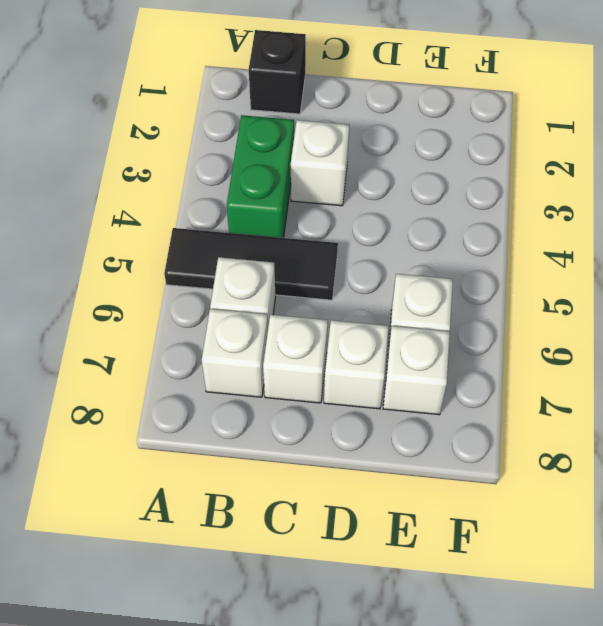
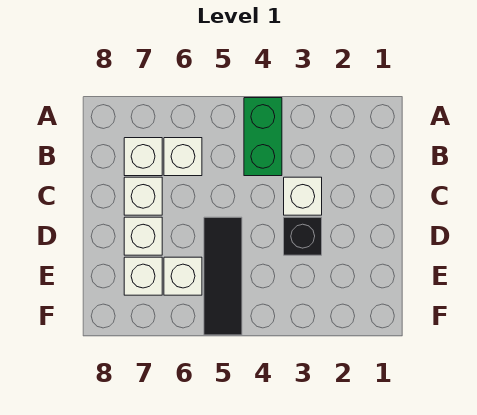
black 1x3 tile [164,228,338,300] -> black 1x3 tile moved to [204,217,242,335]
black 1x1 brick [249,30,306,114] -> black 1x1 brick moved to [284,217,322,255]
green 1x2 brick [227,115,294,238] -> green 1x2 brick turned to [244,98,282,176]

